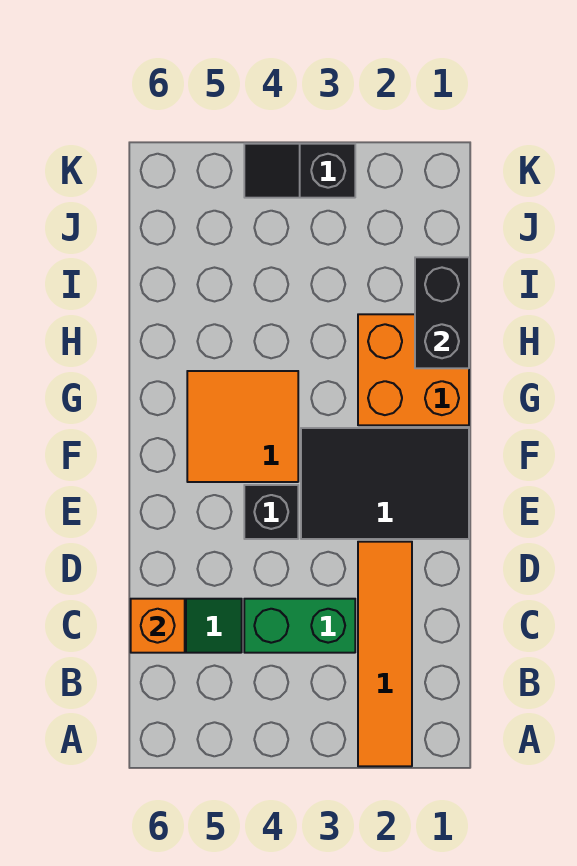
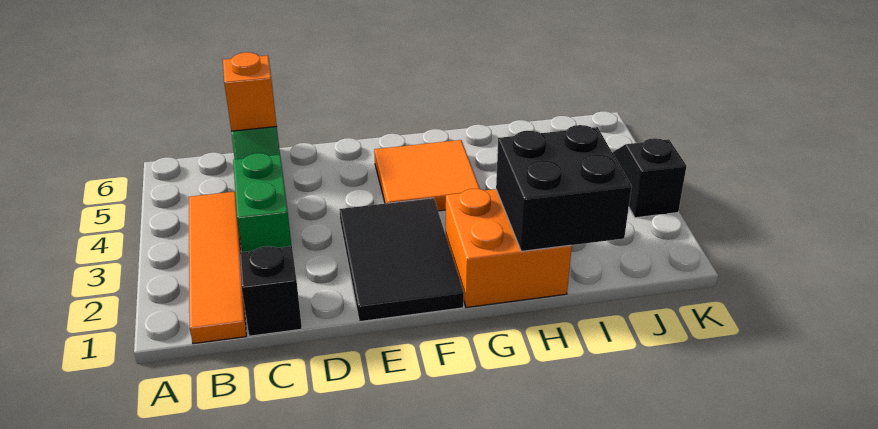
orange 1x4 tile [358,542,412,766] -> orange 1x4 tile turned to [189,192,246,344]
black 1x1 brick [244,485,298,539] -> black 1x1 brick moved to [239,246,302,336]
black 1x2 brick [415,257,469,368] -> black 2x2 brick [496,125,632,251]

